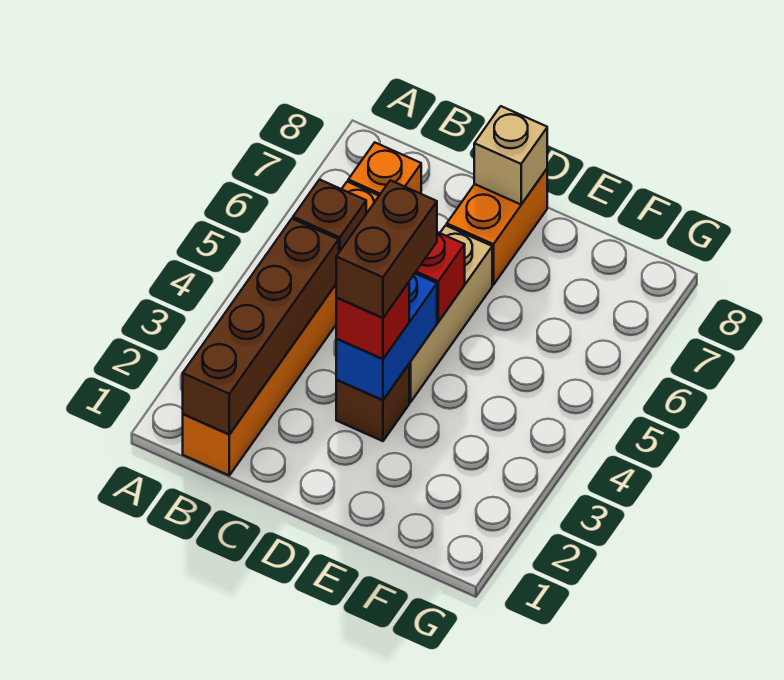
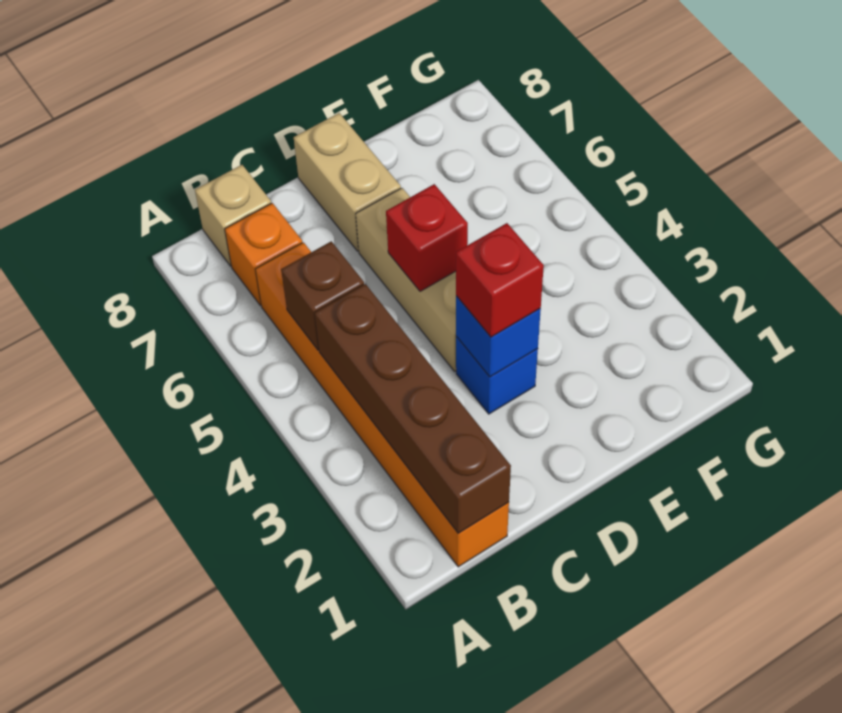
brown 1x1 brick [336,365,409,441] -> blue 1x1 brick [456,337,538,414]
blue 1x2 brick [336,274,437,400] -> blue 1x1 brick [456,296,541,377]
brown 1x2 brick [336,180,437,318] -> none
orange 1x2 brick [447,169,547,285] -> tan 1x2 brick [294,113,401,251]
tan 1x1 brick [474,106,547,204] -> tan 1x1 brick moved to [195,165,271,266]

